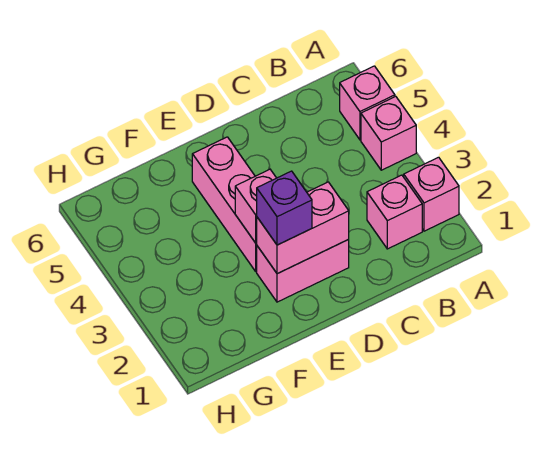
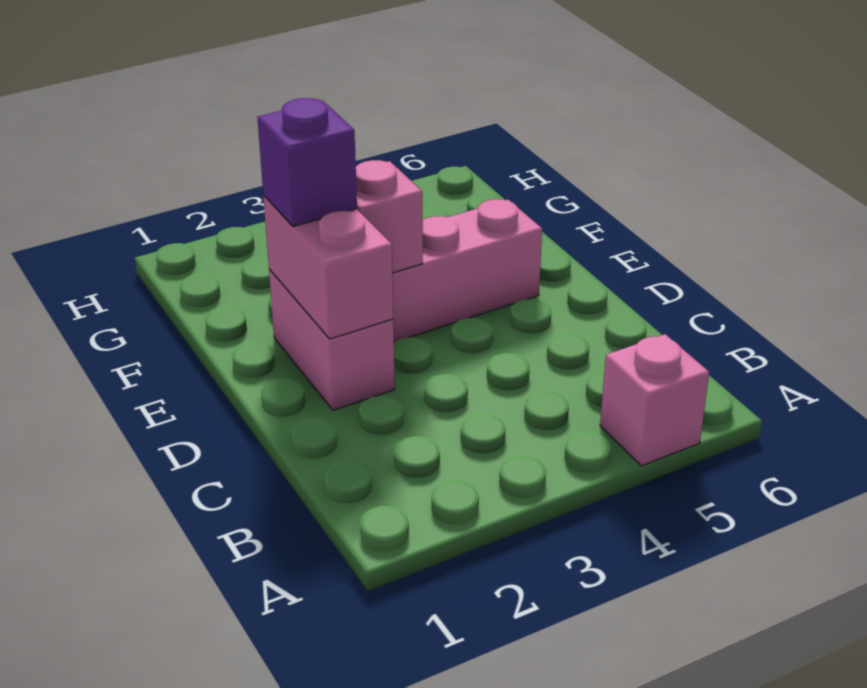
pink 1x1 brick [404,157,459,231] -> none
pink 1x1 brick [361,96,416,170] -> none
pink 1x1 brick [367,175,422,249] -> none

